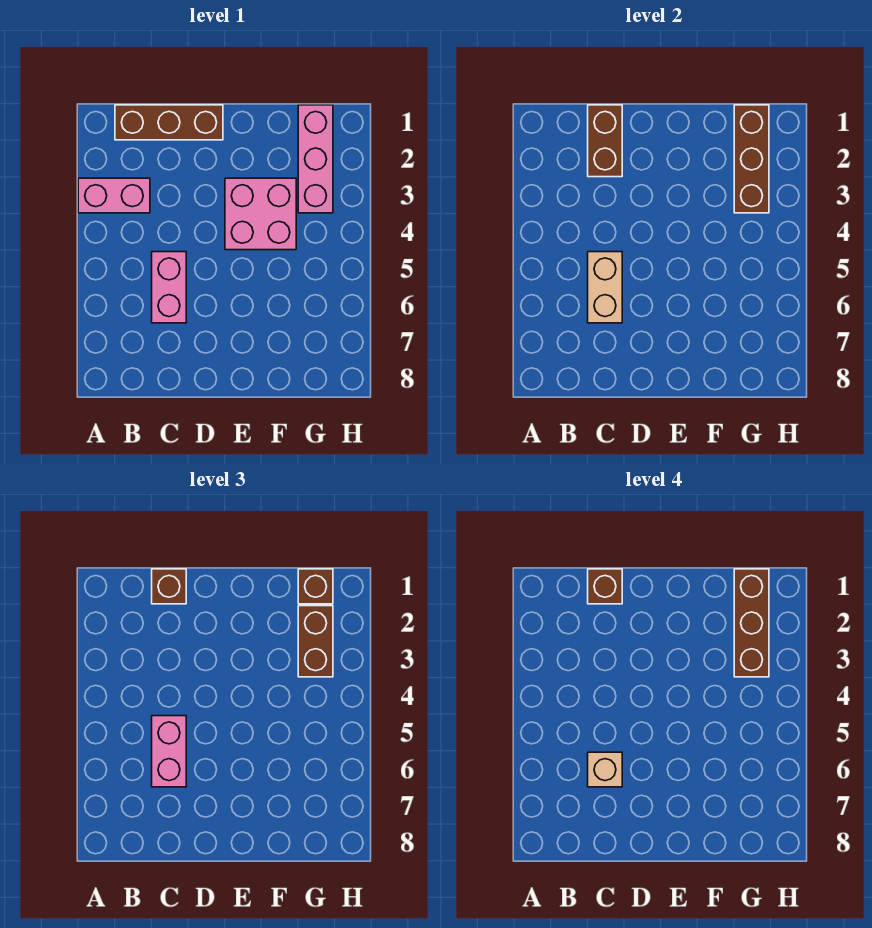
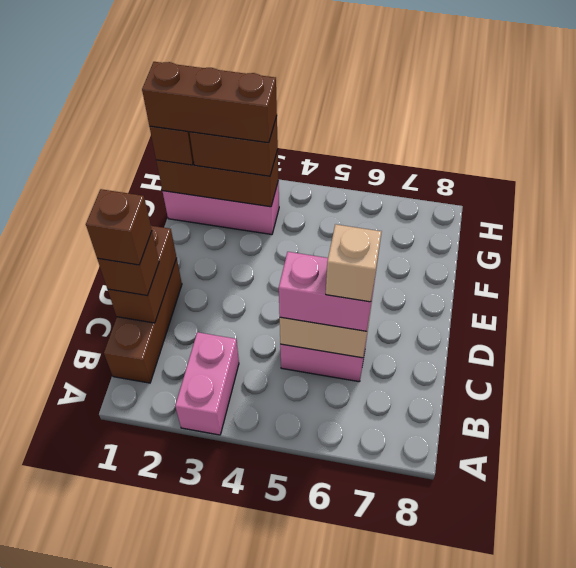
brown 1x2 brick [588,105,622,177] -> brown 1x2 brick turned to [108,226,177,323]
pink 2x2 brick [225,178,296,250] -> none

